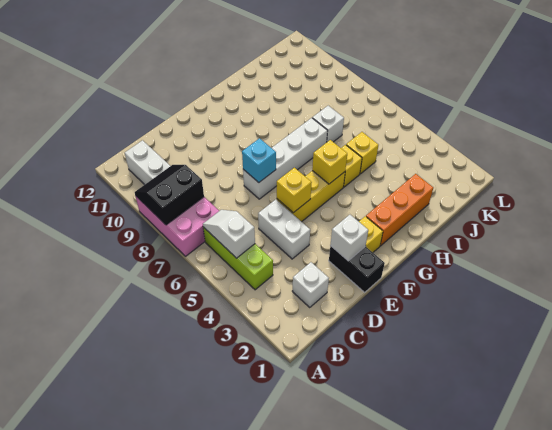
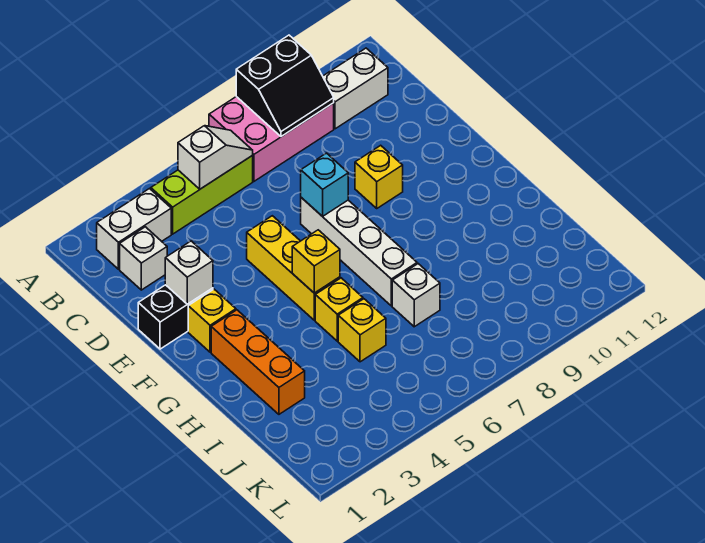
black 2x2 slope [135,165,204,225] -> black 2x2 slope turned to [236,35,334,137]
white 1x2 brick [258,199,310,259] -> white 1x2 brick moved to [97,189,171,269]
yellow 1x1 brick [277,168,312,213] -> yellow 1x1 brick moved to [355,145,403,208]

